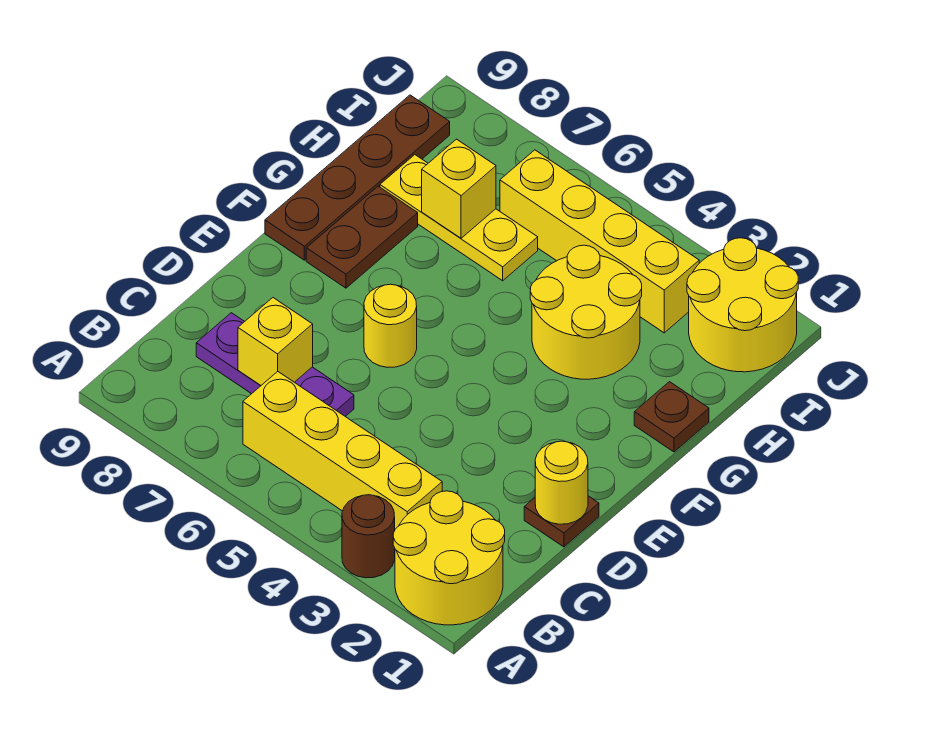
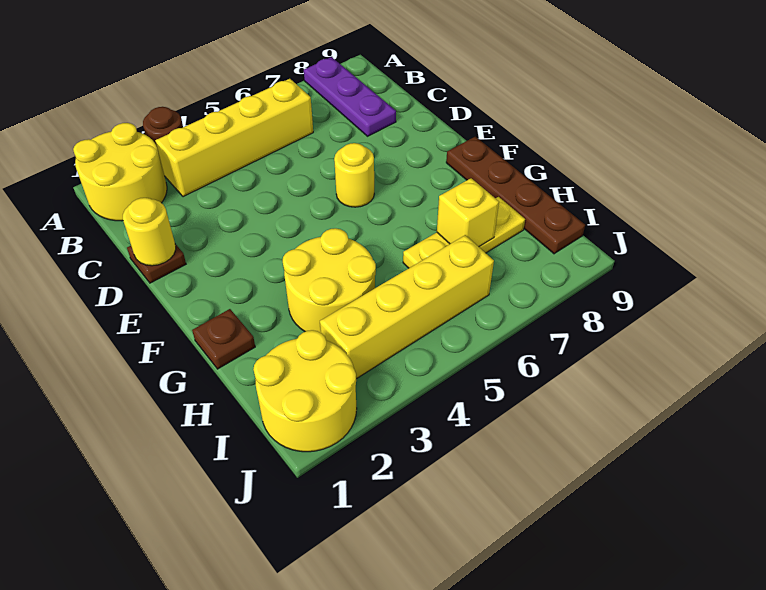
purple 1x3 plate [196,313,354,416] -> purple 1x3 plate turned to [304,57,396,136]
yellow 1x1 brick [238,298,313,385] -> none
brown 1x2 plate [306,186,418,288] -> none

